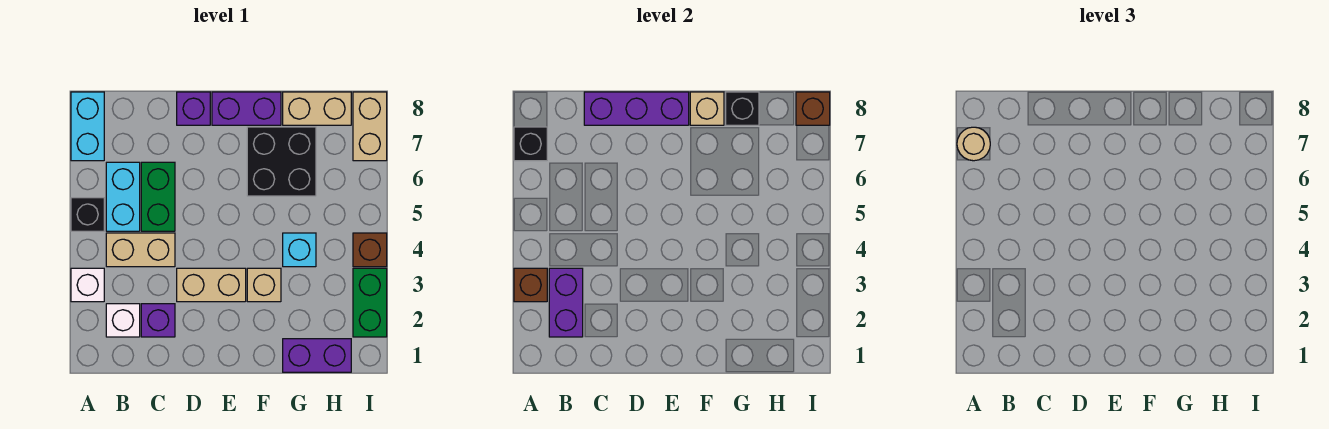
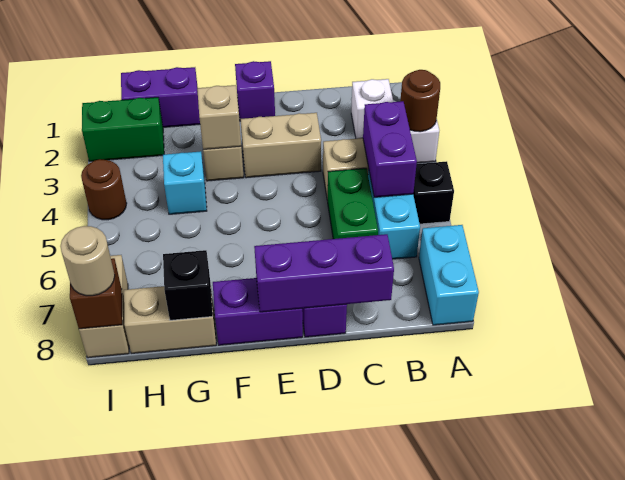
brown 1x1 brick [514,268,547,302] -> brown 1x1 round brick [400,70,440,132]
black 1x1 brick [514,127,547,161] -> none
tan 1x1 round brick [957,127,990,161] -> tan 1x1 round brick moved to [60,226,115,296]
purple 1x2 brick [549,268,583,337] -> purple 1x2 brick moved to [363,101,417,197]
purple 1x1 brick [141,304,175,337] -> purple 1x1 brick moved to [235,61,275,121]
black 2x2 brick [247,127,316,196] -> none
tan 1x1 brick [690,92,724,125] -> tan 1x1 brick moved to [197,85,241,150]
green 1x2 brick [353,268,387,337] -> green 1x2 brick turned to [82,97,164,162]
brown 1x1 brick [353,233,387,267] -> brown 1x1 round brick [81,159,127,220]

